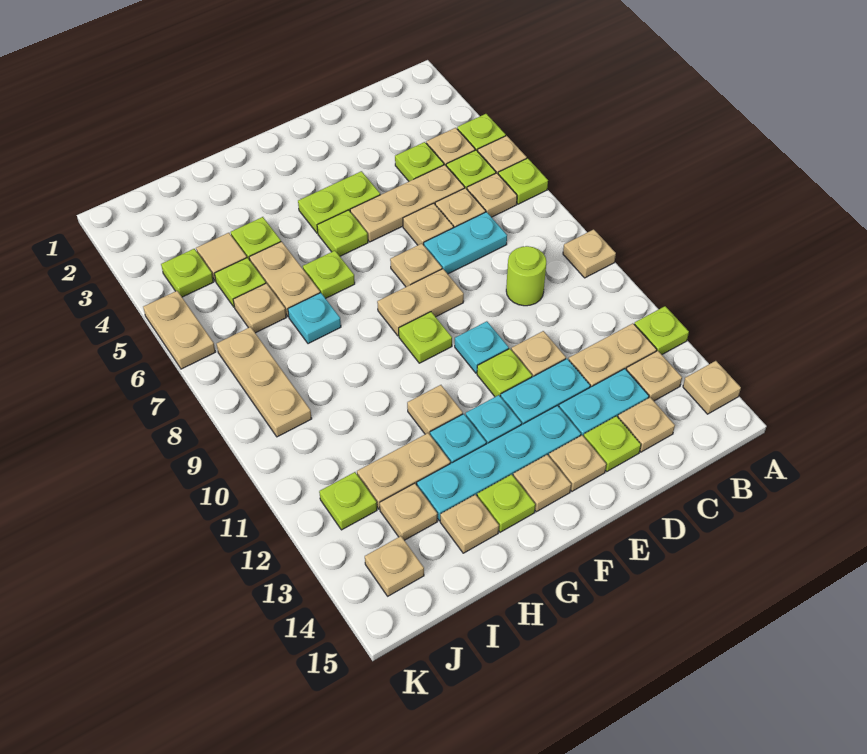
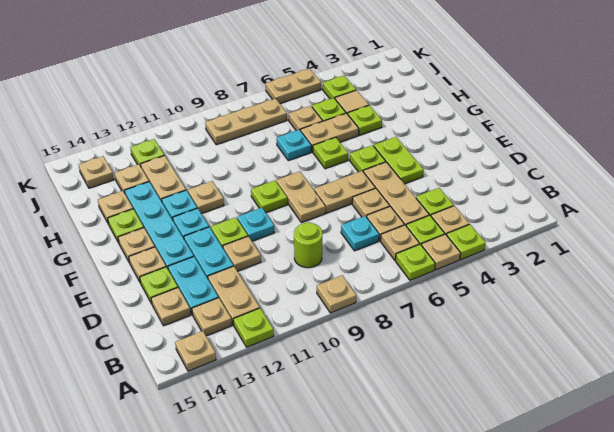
cyan 1x2 plate [424,212,507,274] -> cyan 1x1 plate [341,216,379,251]
tan 1x1 plate [390,243,442,287] -> tan 1x2 plate [314,171,375,213]

